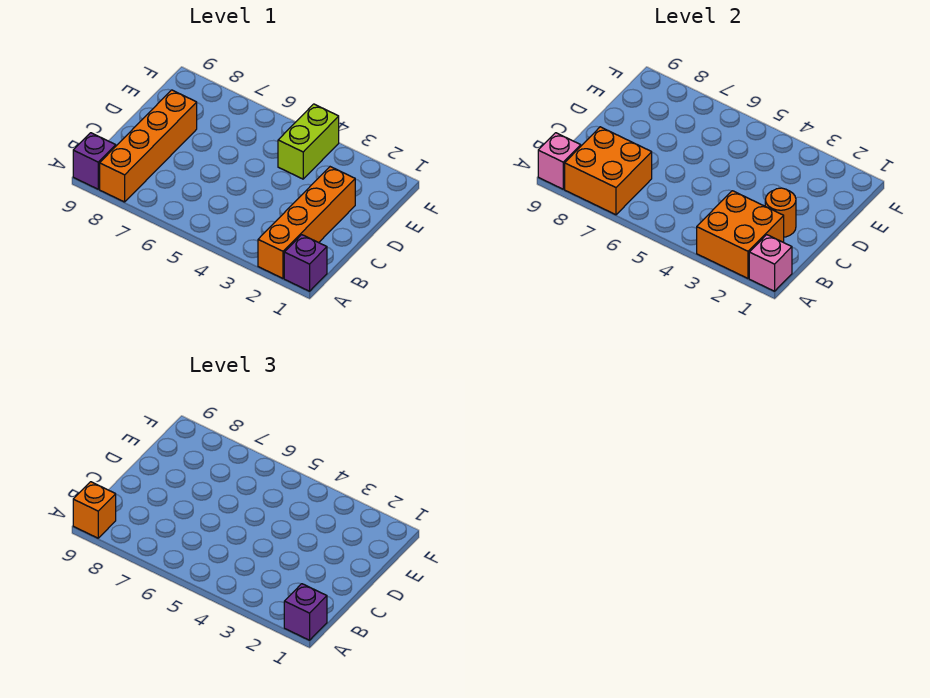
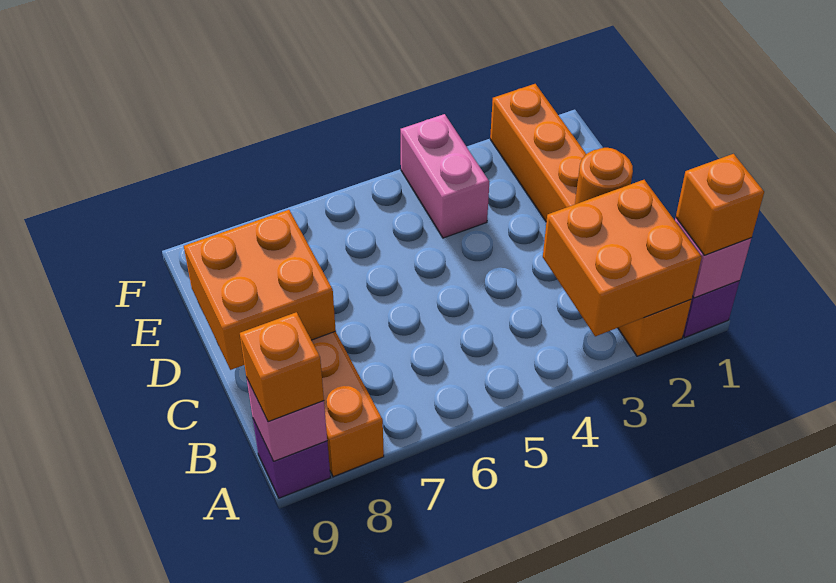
purple 1x1 brick [284,584,327,640] -> orange 1x1 brick [676,154,764,255]
orange 1x4 brick [258,167,355,278] -> orange 1x6 brick [490,84,691,356]
orange 2x2 brick [565,127,652,215] -> orange 2x2 brick moved to [184,210,336,370]
lime 1x2 brick [278,104,339,179] -> pink 1x2 brick [401,114,489,238]

